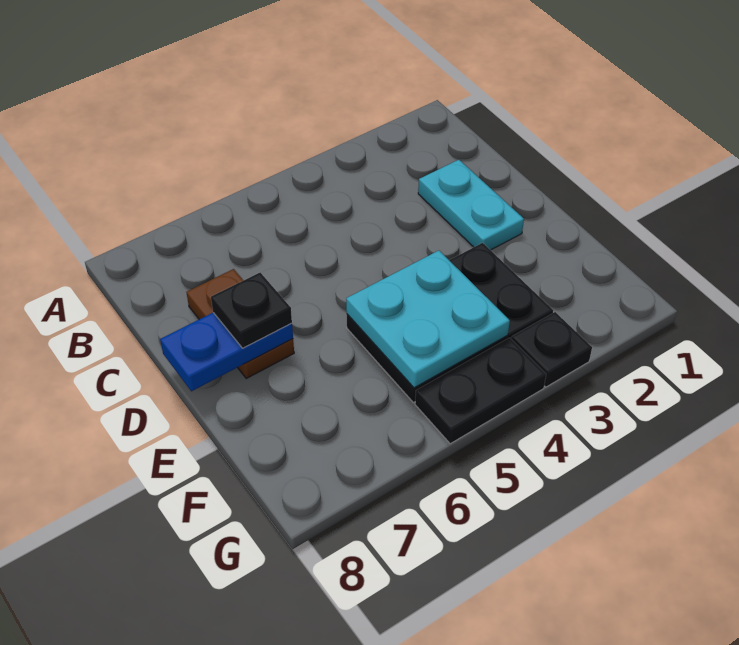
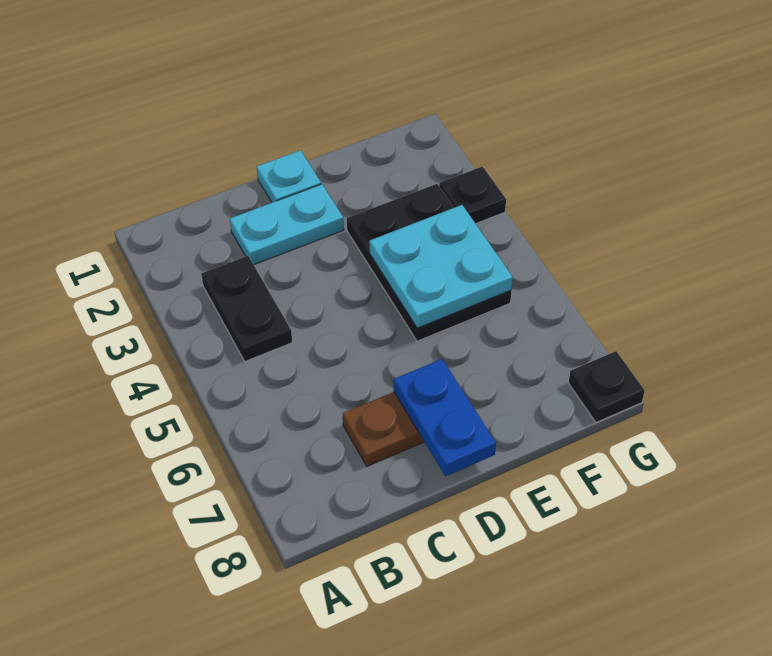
none -> cyan 1x1 plate [257,150,321,202]
black 1x1 plate [211,272,292,348] -> black 1x1 plate moved to [569,351,645,422]
black 1x2 plate [415,338,546,444] -> black 1x2 plate moved to [201,256,292,361]

